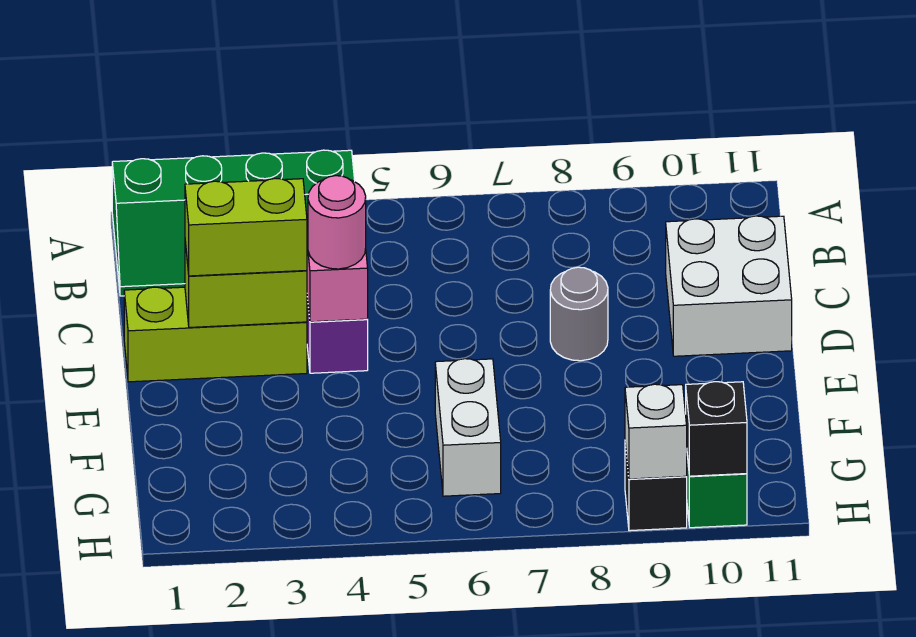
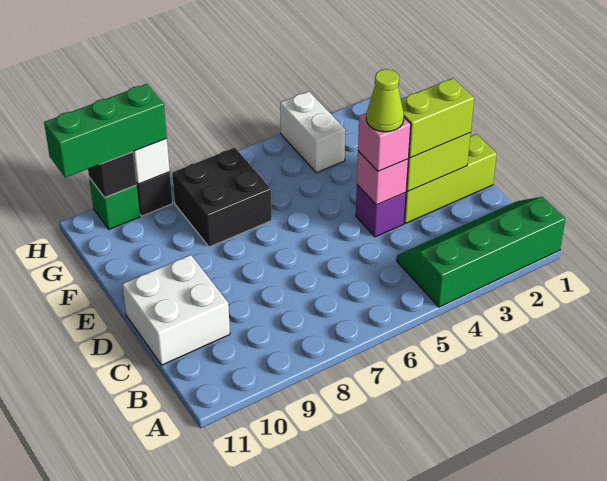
pink 1x1 round brick [308,176,366,269] -> pink 1x1 brick [358,113,411,171]
none -> lime 1x1 cone [366,69,404,132]
grey 1x1 round brick [550,267,608,361] -> none
white 1x2 brick [435,359,501,496] -> white 1x2 brick moved to [280,91,346,173]
none -> black 2x2 brick [172,148,272,247]
none -> green 1x3 brick [44,84,167,178]

